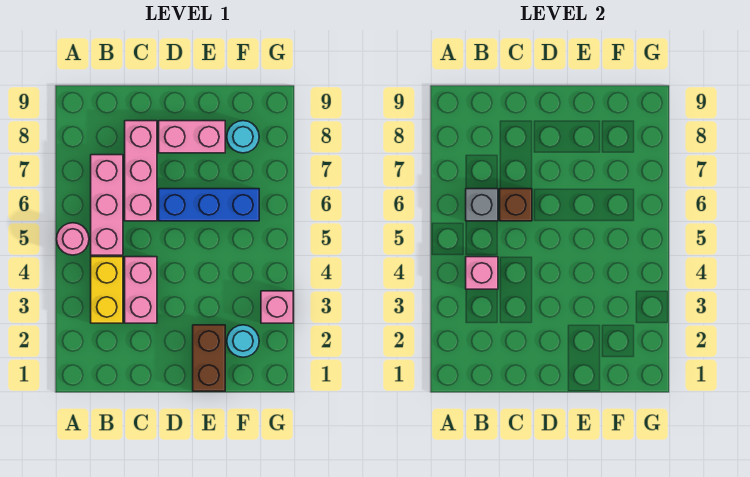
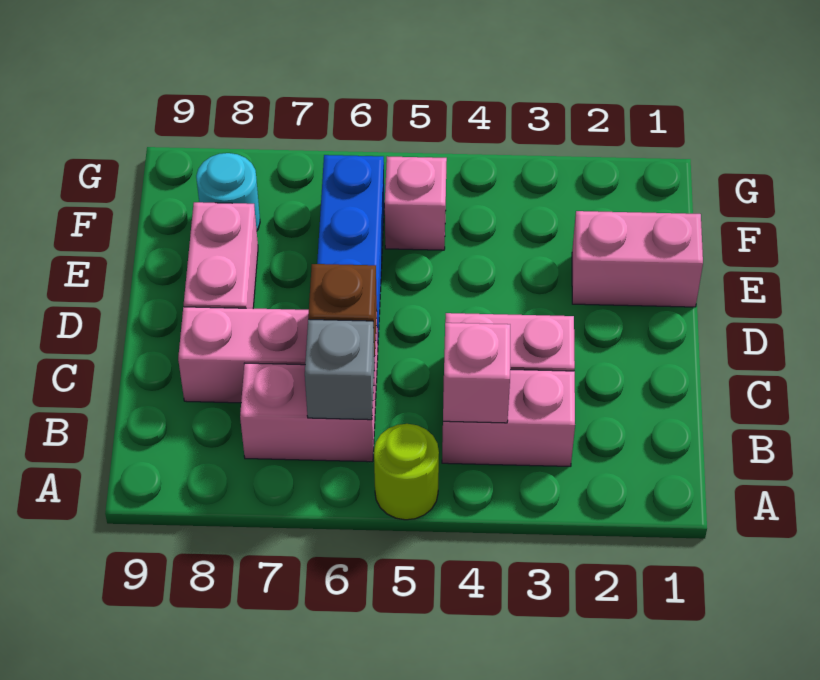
pink 1x1 round brick [57,223,89,255] -> lime 1x1 round brick [374,424,439,520]
yellow 1x2 brick [91,257,123,323] -> pink 1x2 brick [442,370,575,467]
pink 1x3 brick [91,155,123,255] -> pink 1x2 brick [240,363,375,462]
brown 1x2 brick [193,325,225,391] -> pink 1x2 brick [572,211,703,307]
cyan 1x1 round brick [227,325,259,357] -> none
pink 1x1 brick [261,291,293,323] -> pink 1x1 brick moved to [385,156,447,250]

